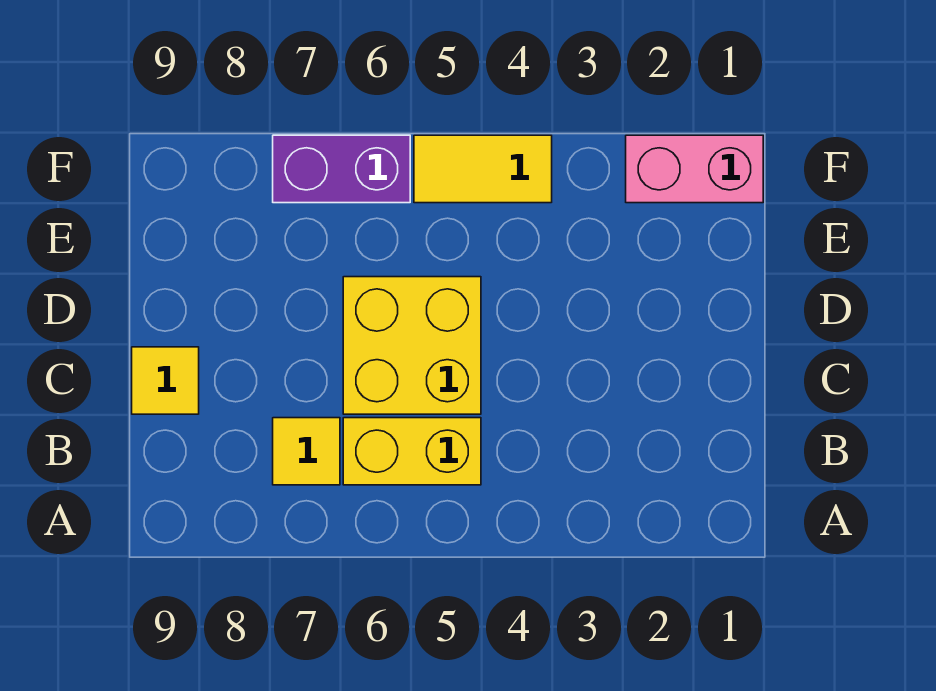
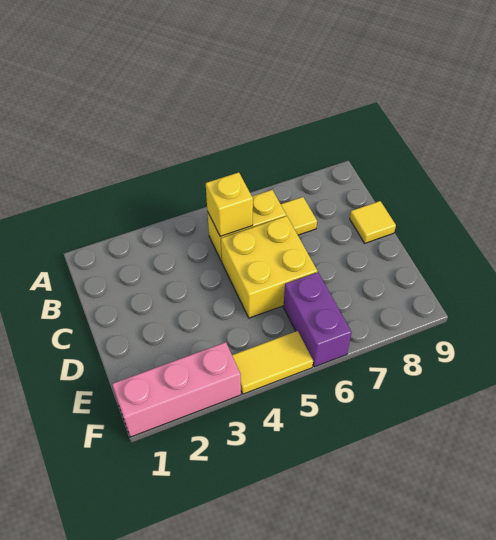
none -> yellow 1x1 brick [206,172,253,236]
pink 1x2 brick [626,135,763,203] -> pink 1x3 brick [112,342,241,437]
purple 1x2 brick [273,135,410,203] -> purple 1x2 brick turned to [283,272,352,367]

